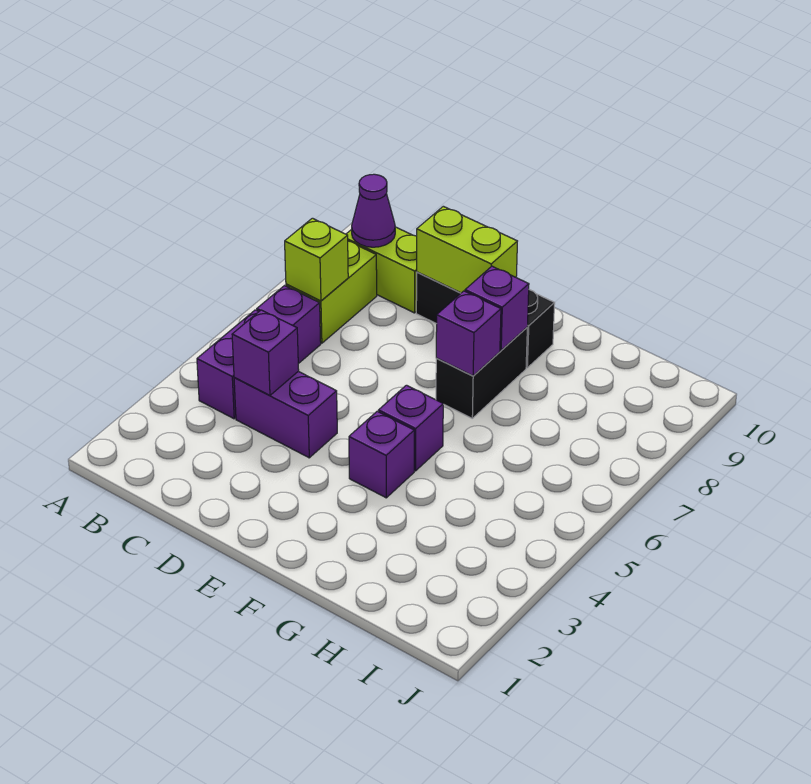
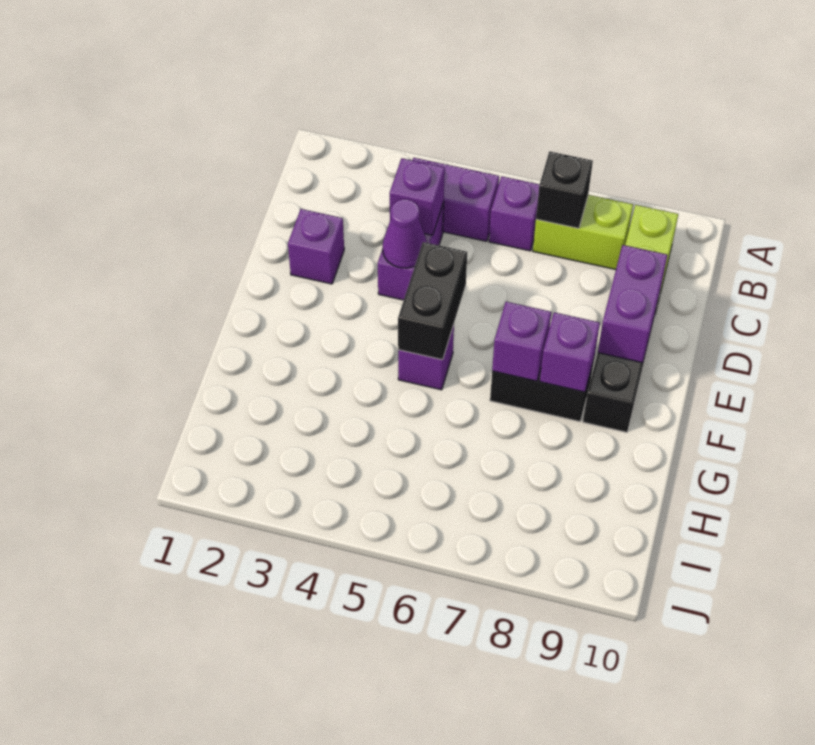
lime 1x1 brick [285,218,348,301] -> black 1x1 brick [536,151,593,228]
purple 1x1 cone [352,174,395,247] -> purple 1x1 cone moved to [383,199,427,268]
lime 1x2 brick [417,206,517,293] -> purple 1x2 brick [598,245,668,363]
none -> black 1x2 brick [398,242,467,360]
purple 1x1 brick [349,411,414,498] -> purple 1x1 brick moved to [288,209,344,284]

